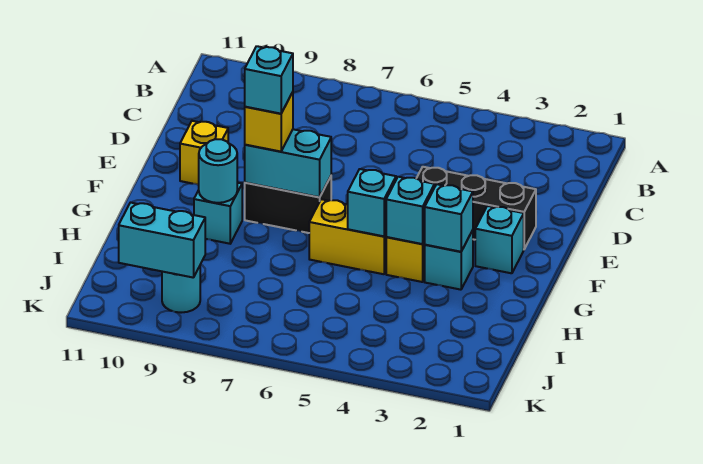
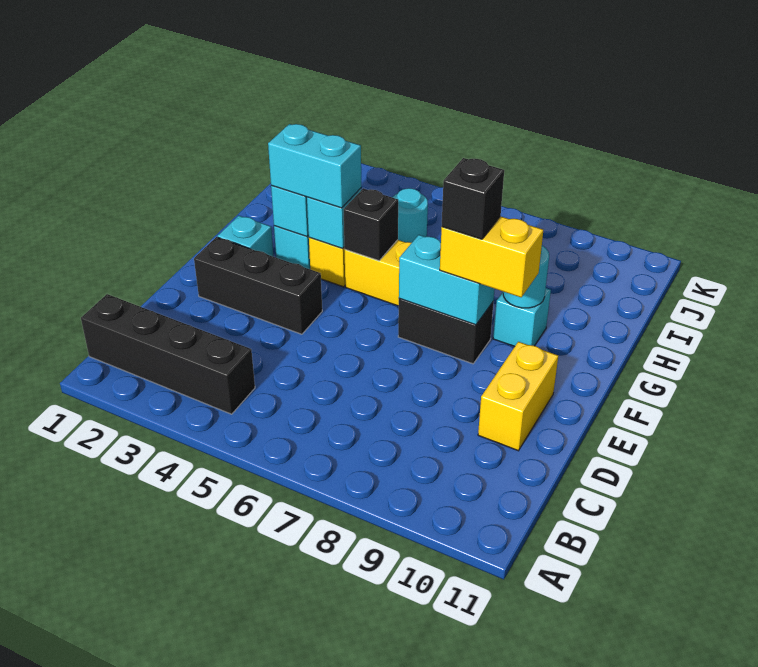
none -> black 1x4 brick [81,294,255,414]
yellow 1x1 brick [180,121,228,185] -> yellow 1x2 brick [478,342,558,451]
yellow 1x1 brick [245,92,293,152] -> yellow 1x2 brick [440,216,543,297]
cyan 1x1 brick [245,46,293,114] -> black 1x1 brick [442,158,504,239]
cyan 1x1 brick [348,169,396,236] -> black 1x1 brick [344,188,398,261]
cyan 1x1 round brick [162,266,200,313] -> cyan 1x1 round brick moved to [392,188,428,243]
cyan 1x2 brick [119,203,205,278] -> cyan 1x2 brick moved to [268,124,361,208]

